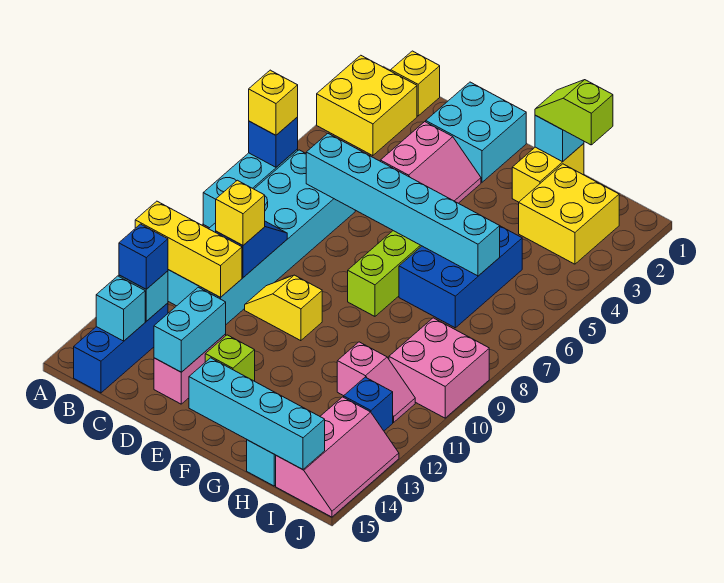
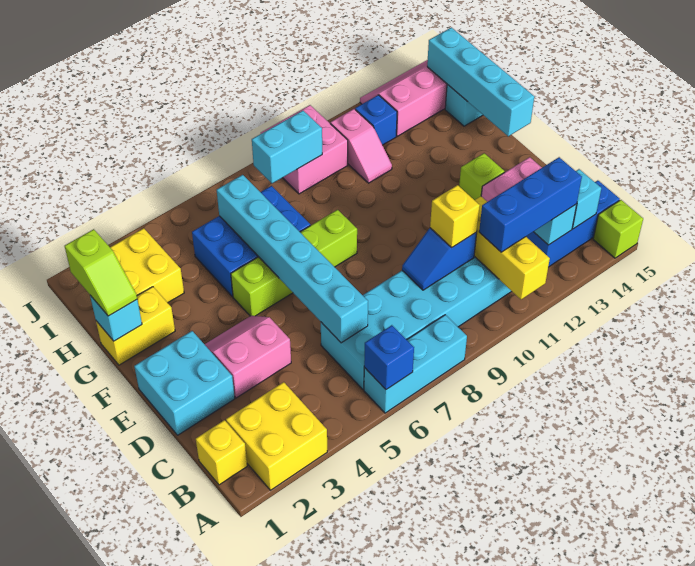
yellow 1x1 brick [249,70,298,135] -> none
none -> lime 1x1 brick [593,200,643,258]
blue 1x1 brick [119,224,168,289] -> blue 1x3 brick [479,157,582,252]
yellow 1x2 slope [245,275,322,341] -> none
cyan 1x2 brick [154,287,226,372] -> cyan 1x2 brick moved to [252,111,322,183]
pink 1x2 slope [337,342,415,422] -> pink 1x2 slope turned to [330,109,392,183]

